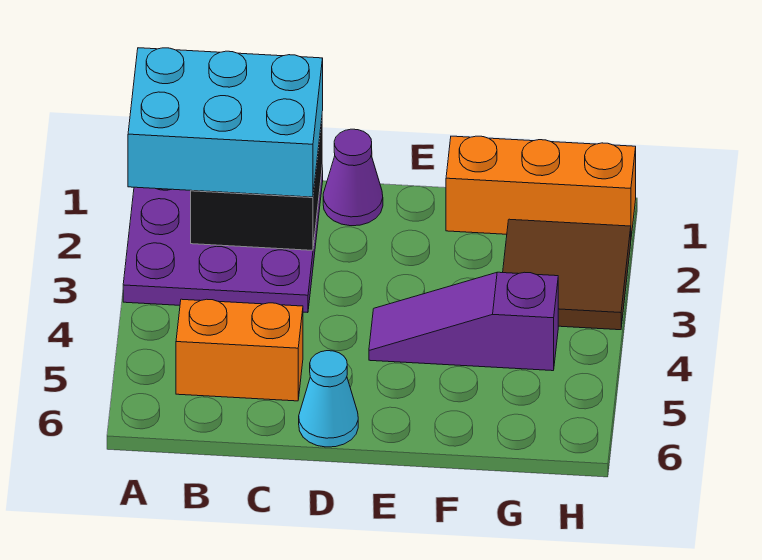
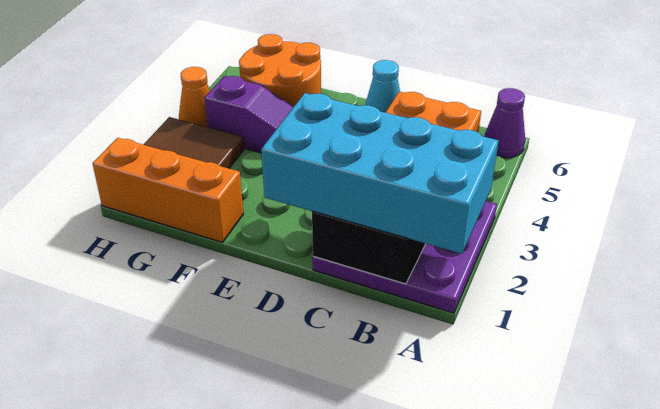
cyan 2x3 brick [128,48,323,197] -> cyan 2x4 brick [261,93,498,254]
purple 1x1 cone [323,129,383,226] -> purple 1x1 cone moved to [484,88,525,158]
none -> orange 2x2 round brick [239,34,321,107]
none -> orange 1x1 cone [179,67,210,127]

